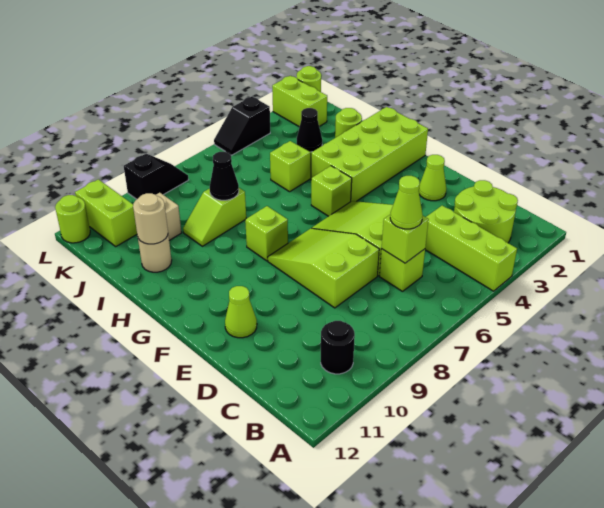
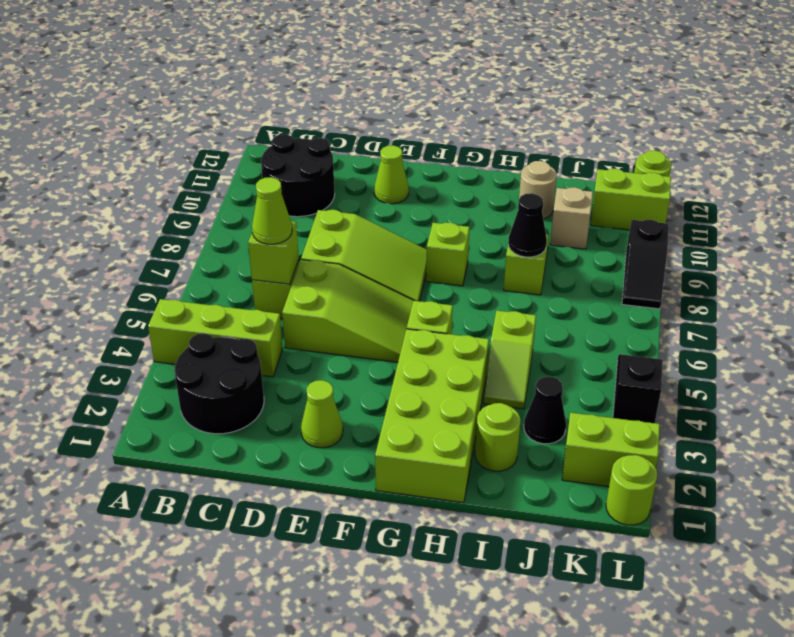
lime 2x2 round brick [454,180,518,243] -> black 2x2 round brick [174,334,264,434]
black 1x1 round brick [321,321,355,374] -> black 2x2 round brick [261,134,335,217]
tan 1x1 round brick [133,193,168,244] -> none

